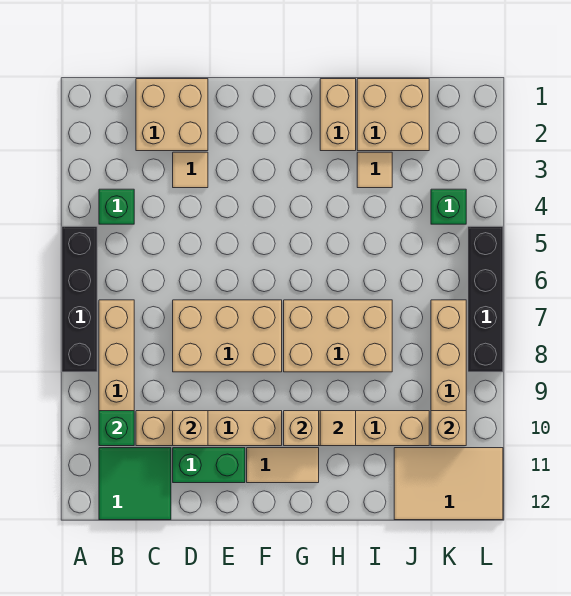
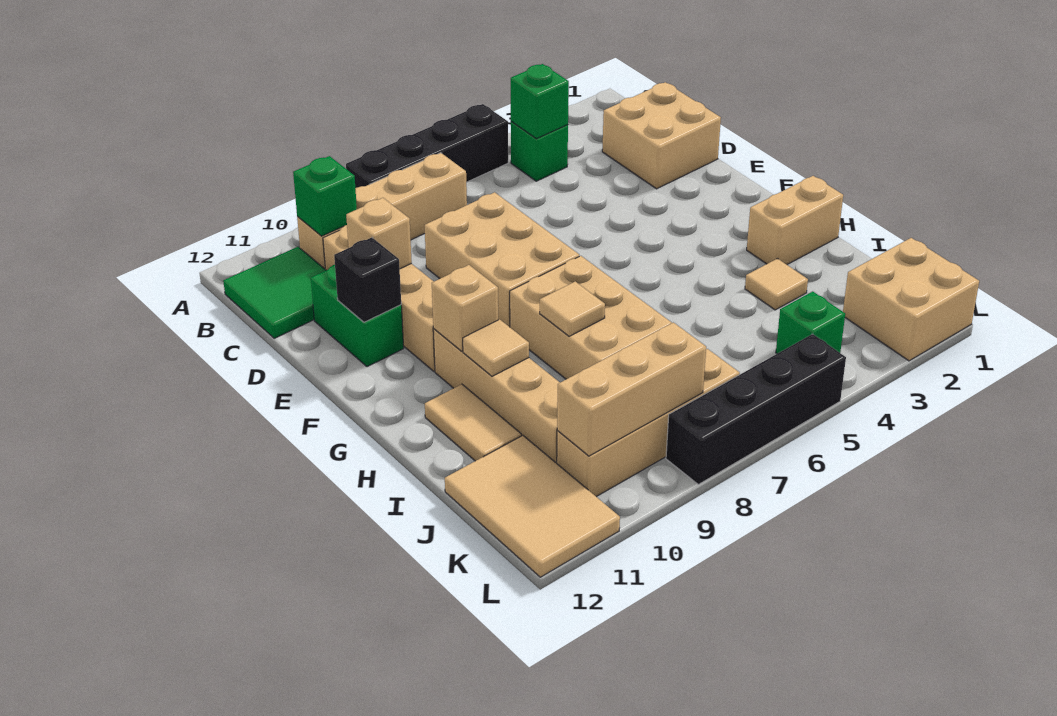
none -> green 1x1 brick [511,64,569,139]
tan 1x1 tile [173,152,208,188] -> tan 1x1 tile moved to [540,281,605,336]
none -> black 1x1 brick [334,238,401,322]
tan 1x2 tile [247,448,319,483] -> tan 1x2 tile moved to [425,384,522,461]
tan 2x2 brick [357,79,429,151] -> tan 2x2 brick moved to [843,238,979,361]
tan 1x1 brick [431,411,466,446] -> tan 1x3 brick [557,323,706,456]

